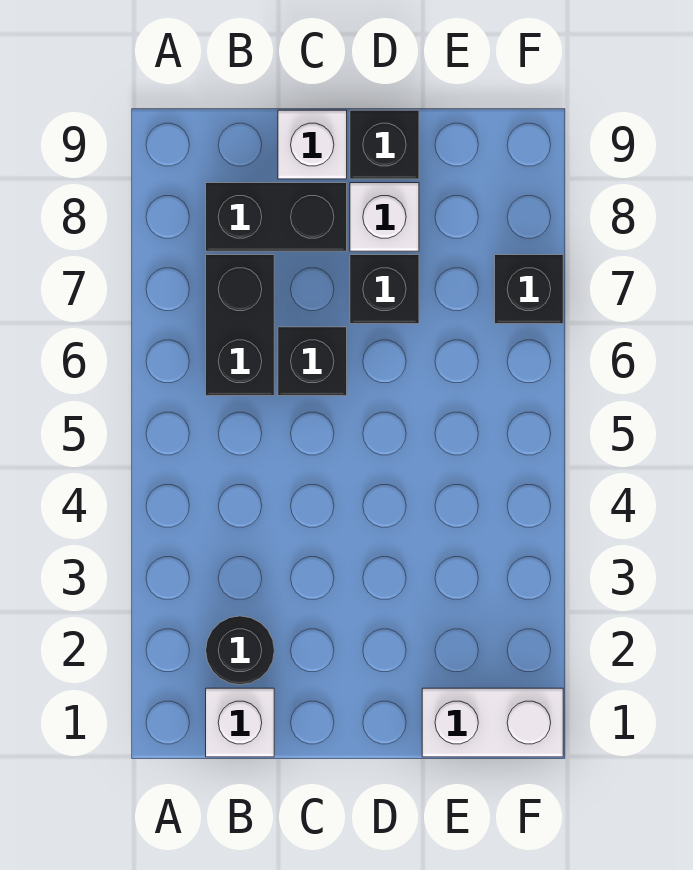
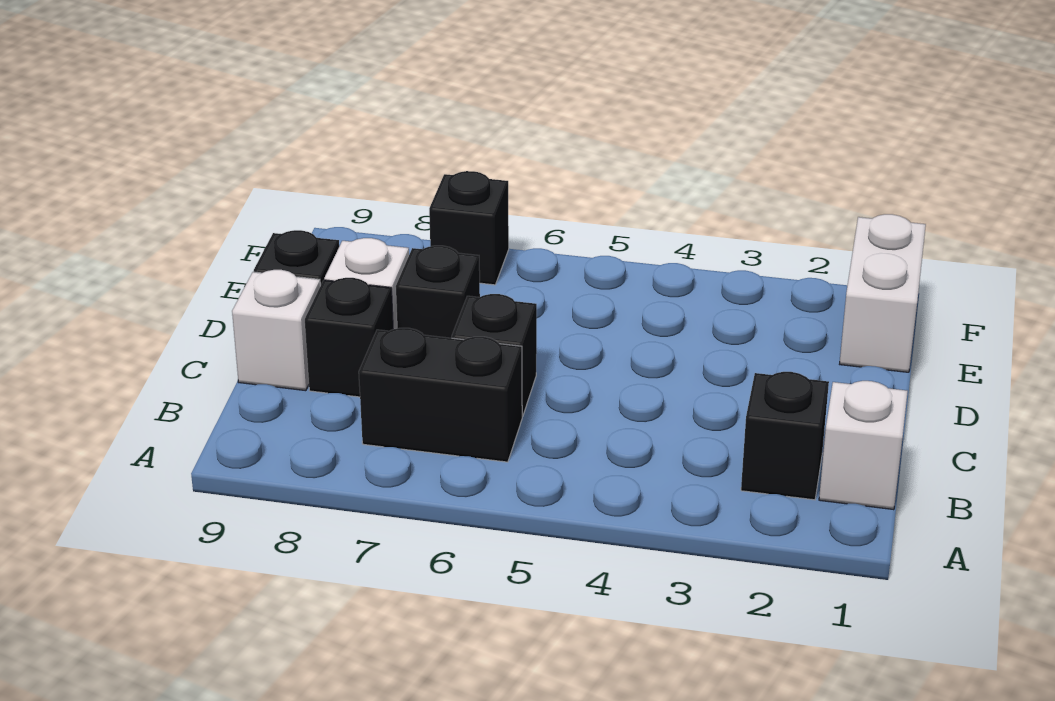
black 1x1 round brick [206,616,274,685] -> black 1x1 brick [741,372,829,500]
black 1x2 brick [206,183,347,251] -> black 1x1 brick [305,278,393,397]

